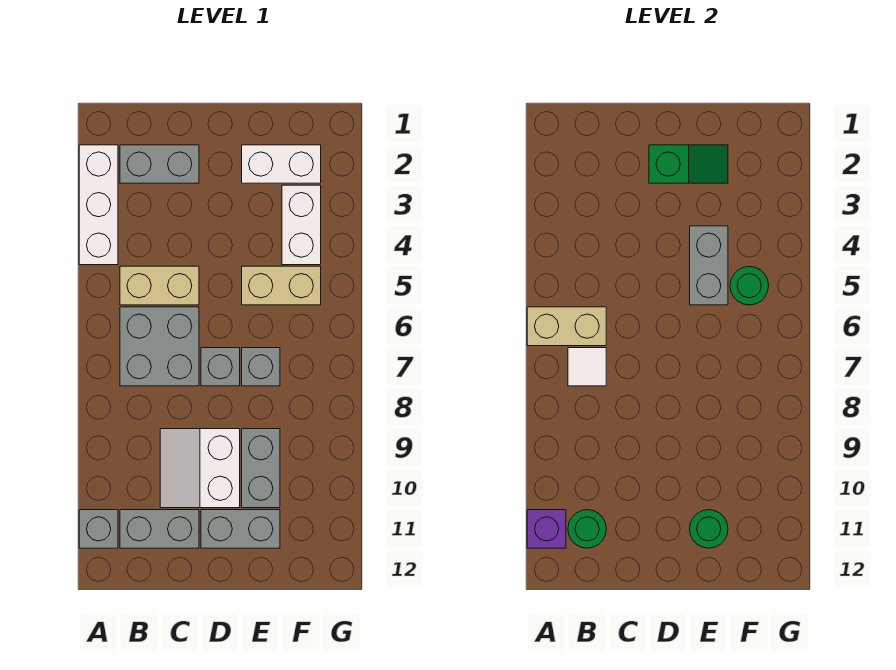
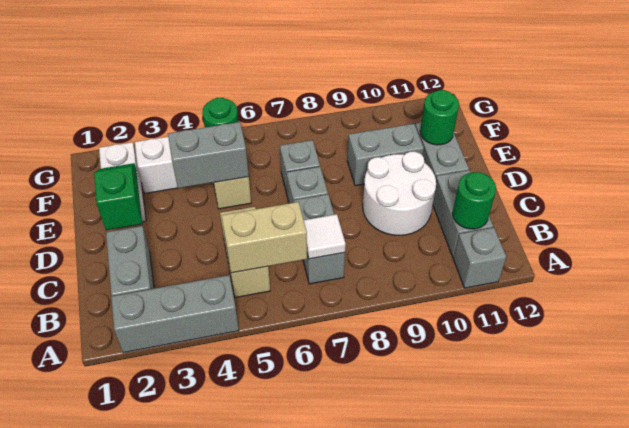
white 1x3 brick [79,145,118,265] -> grey 1x3 brick [111,275,239,353]
tan 1x2 brick [527,307,606,346] -> tan 1x2 brick turned to [222,202,307,273]
purple 1x1 brick [527,510,566,548] -> none
grey 2x2 brick [120,307,199,386] -> grey 1x2 brick [294,194,345,284]
white 2x2 slope [160,429,240,508] -> white 2x2 round brick [363,152,436,235]

